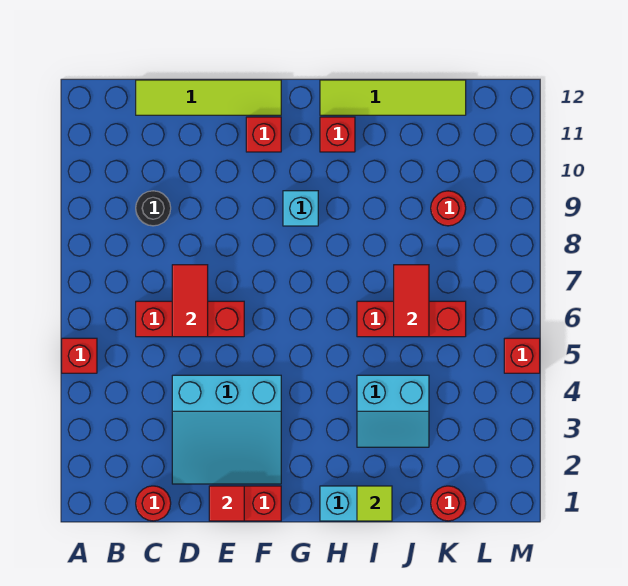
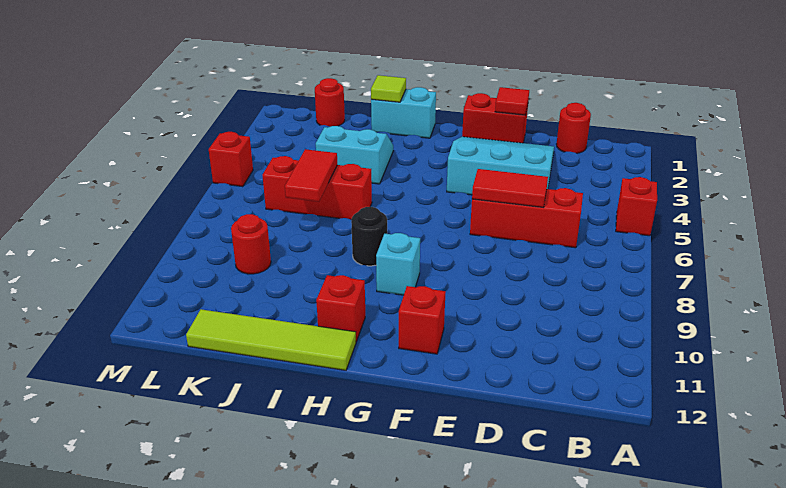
black 1x1 round brick [136,191,171,226] -> black 1x1 round brick moved to [351,207,387,266]
lime 1x4 tile [136,80,281,115] -> none
red 1x2 tile [172,265,208,337] -> red 1x2 tile turned to [472,169,548,207]

